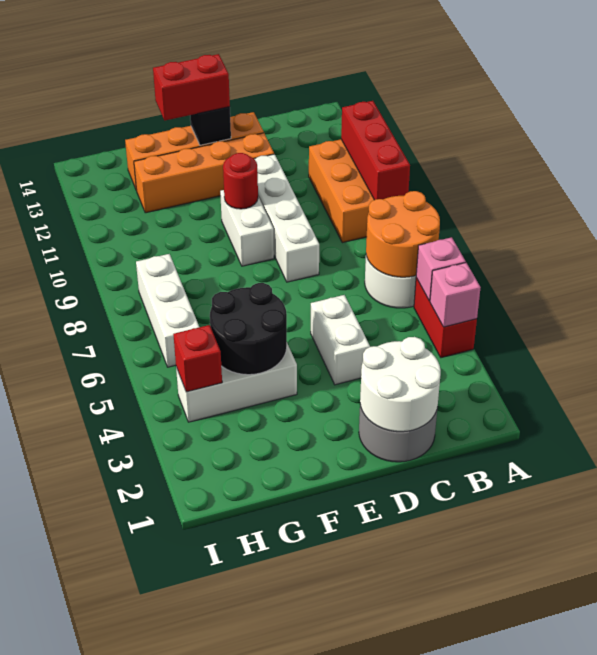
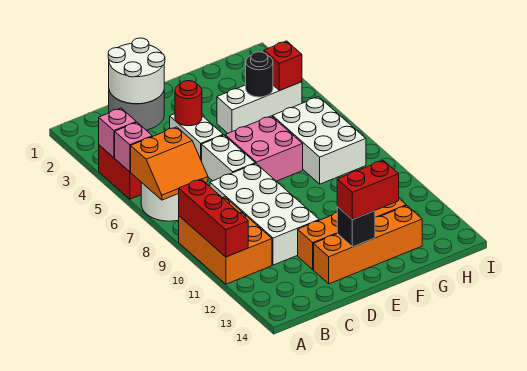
orange 2x2 round brick [366,191,440,277] -> orange 2x2 slope [131,127,208,200]
white 1x4 brick [255,154,319,282] -> white 2x4 brick [210,163,319,265]
none -> pink 2x2 brick [225,116,303,181]
white 1x2 brick [220,190,274,266] -> white 1x2 brick moved to [202,135,255,181]
red 1x1 round brick [223,153,258,209] -> red 1x1 round brick moved to [175,81,202,126]
black 2x2 round brick [210,283,287,375] -> black 1x1 round brick [246,52,273,97]
white 1x3 brick [136,254,199,367] -> white 2x3 brick [272,97,366,184]

